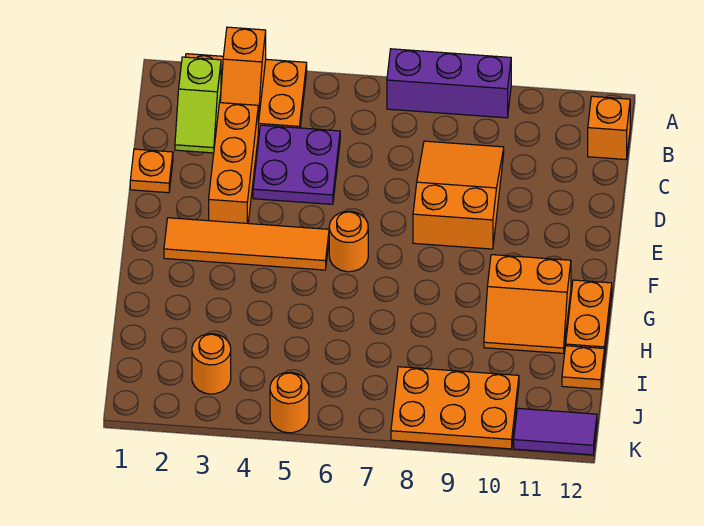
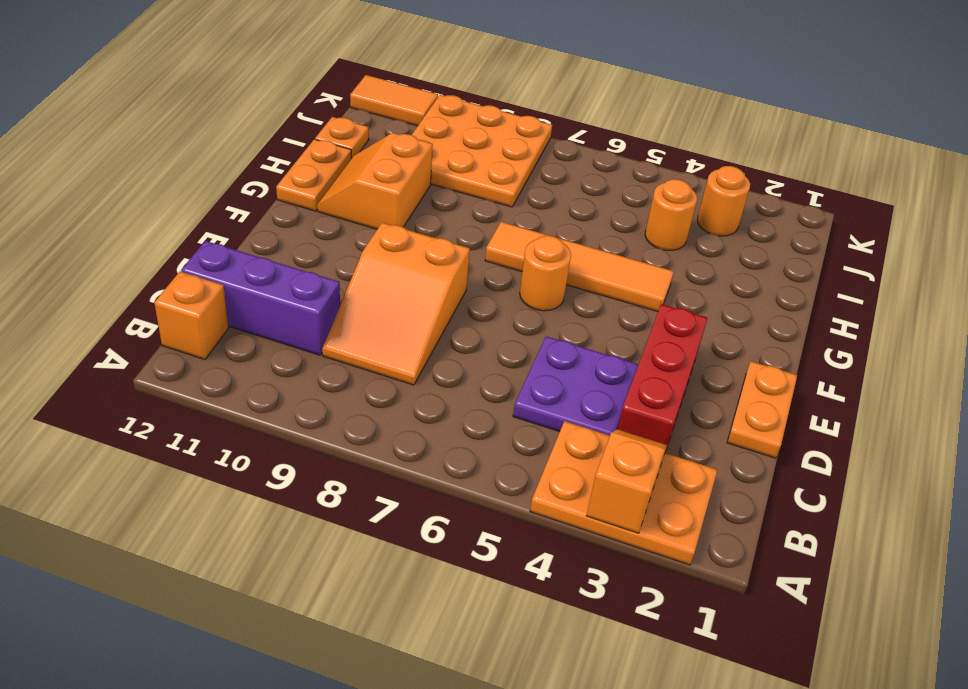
purple 1x3 brick [387,49,511,118] -> purple 1x3 brick moved to [181,241,340,355]
lime 1x2 slope [175,57,221,153] -> none
orange 1x3 brick [209,103,258,223] -> red 1x3 brick [618,304,707,452]
orange 1x1 plate [130,149,173,193] -> orange 1x2 plate [727,361,797,458]
orange 1x4 tile [164,218,329,270] -> orange 1x4 tile moved to [485,222,674,312]
orange 2x2 slope [484,255,571,353] -> orange 2x2 slope turned to [317,133,433,229]
orange 2x3 plate [391,367,519,449] -> orange 3x3 plate [412,95,552,207]
orange 1x1 round brick [270,372,309,433] -> orange 1x1 round brick moved to [645,179,697,250]
purple 1x2 tile [514,408,597,455] -> orange 1x2 tile [350,75,438,126]

